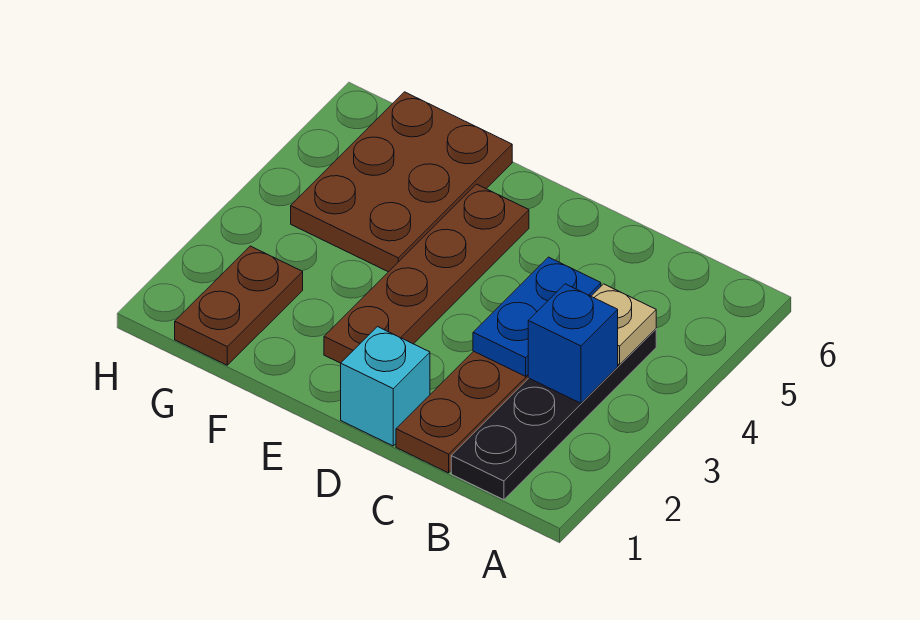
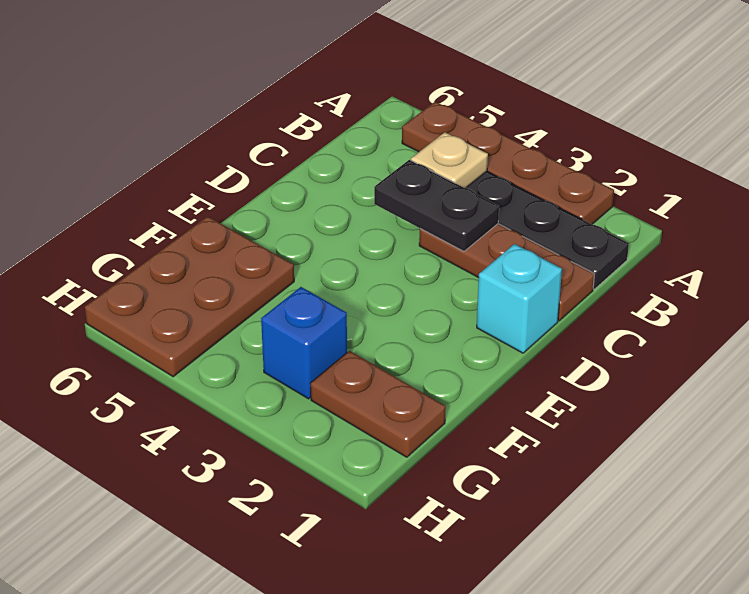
blue 1x1 brick [528,284,618,403] -> blue 1x1 brick moved to [261,287,347,399]
blue 1x2 plate [473,257,601,376] -> black 1x2 plate [374,160,499,251]
brown 1x4 plate [324,184,529,363] -> brown 1x4 plate moved to [402,102,614,224]
brown 2x3 plate [291,92,512,272] -> brown 2x3 plate turned to [85,216,294,377]

